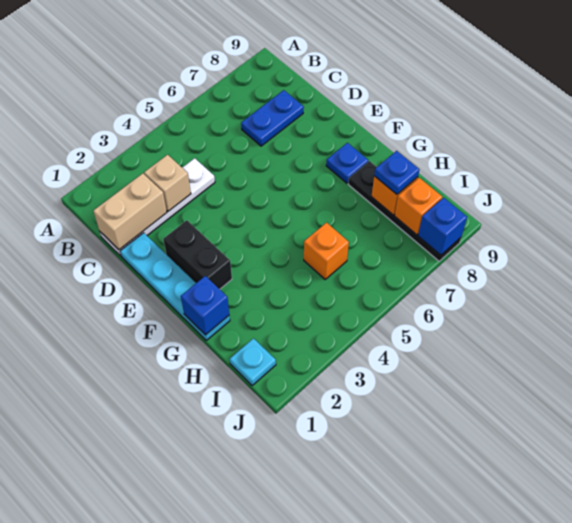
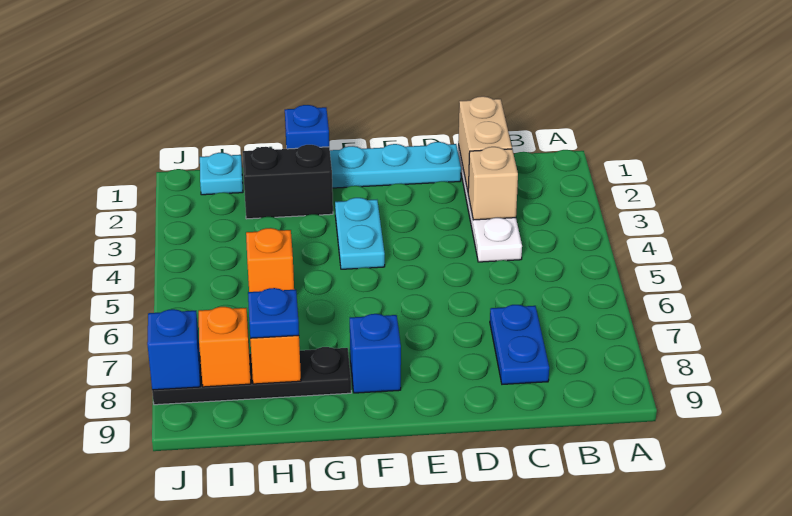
black 1x2 brick [163,220,232,289] -> black 1x2 brick moved to [243,145,333,219]
none -> cyan 1x2 plate [335,198,385,269]
blue 1x1 plate [326,143,368,183] -> blue 1x1 brick [350,314,401,393]

